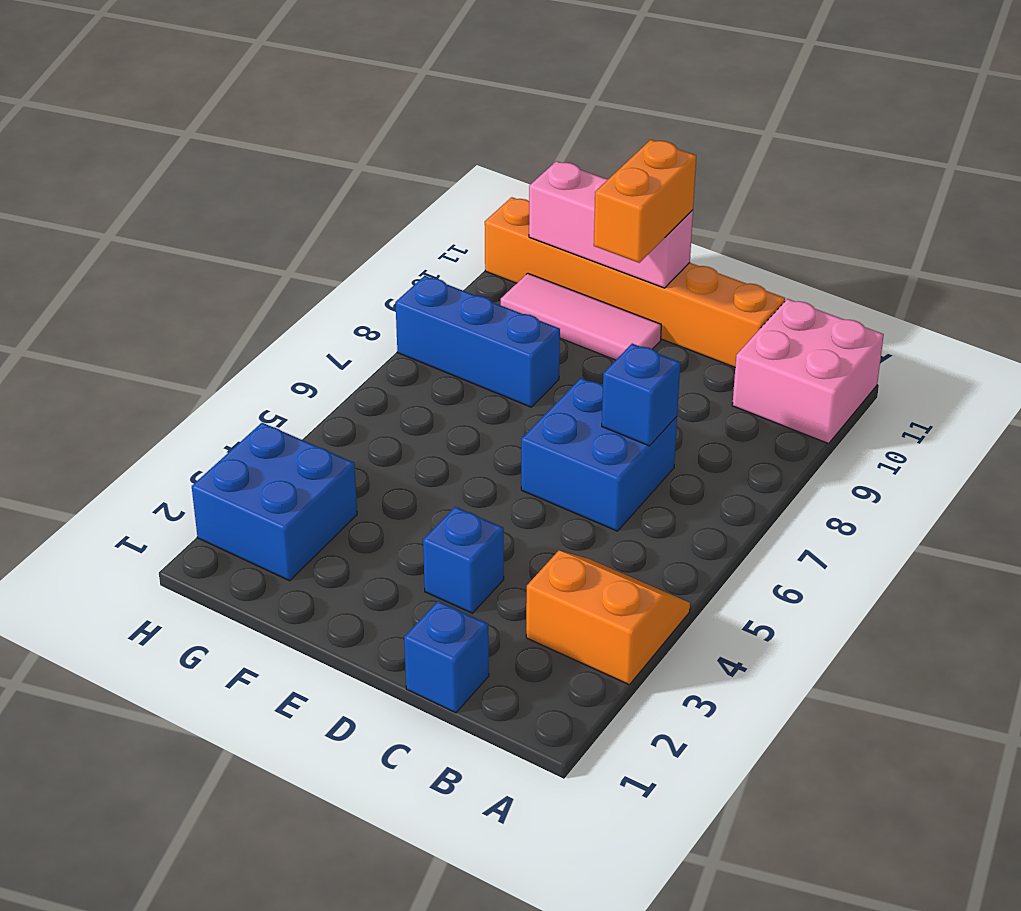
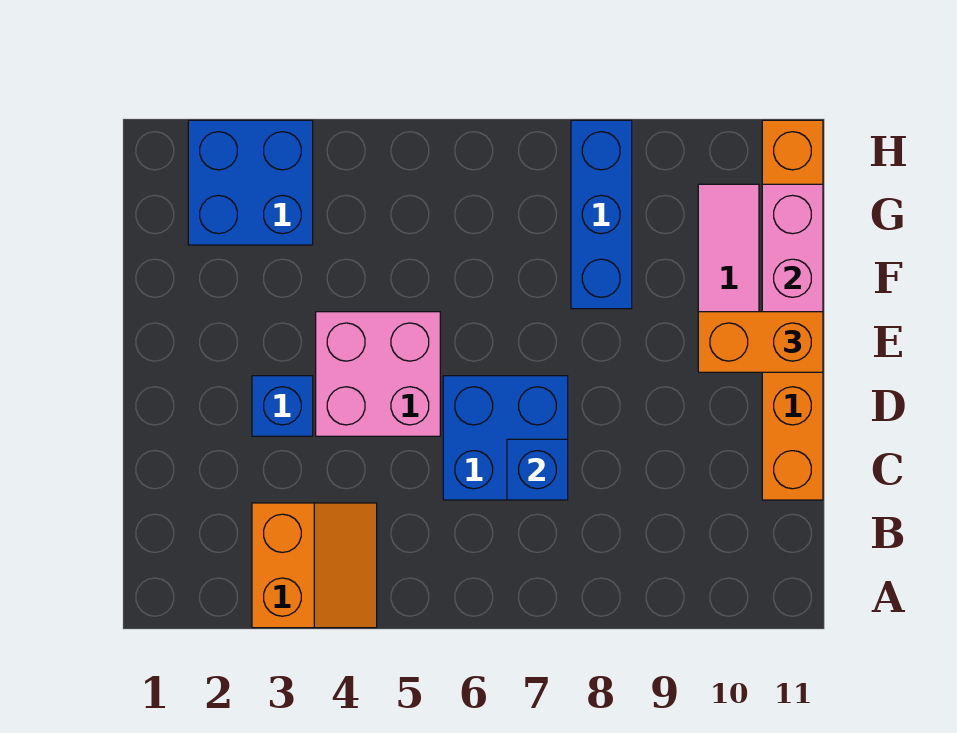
pink 2x2 brick [732,299,884,444] -> pink 2x2 brick moved to [316,312,440,436]
blue 1x1 brick [404,601,489,713] -> none

